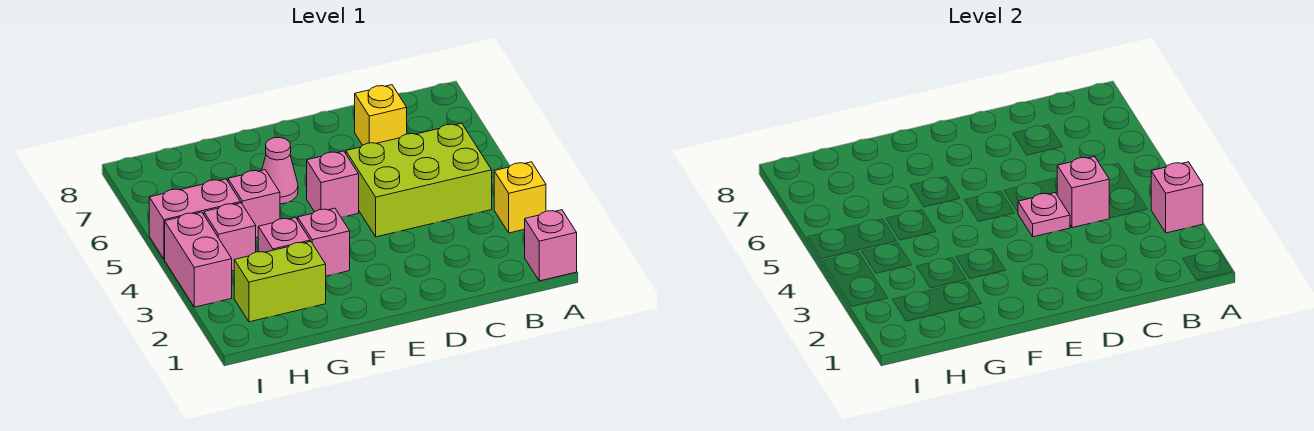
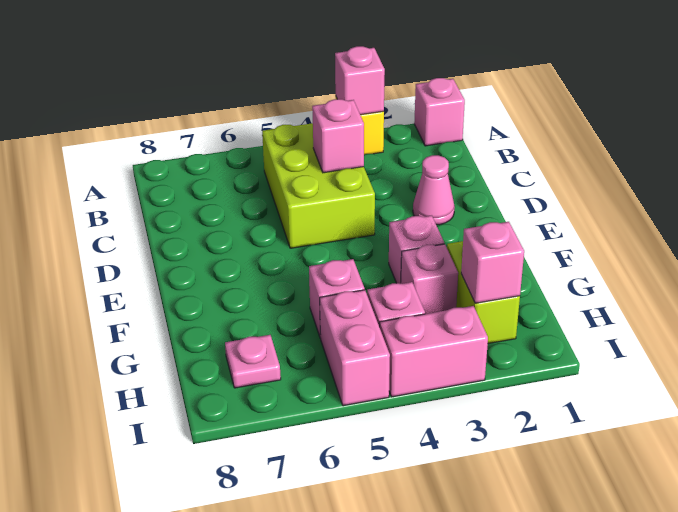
yellow 1x1 brick [355,85,407,145] -> none
pink 1x1 plate [1018,193,1070,237] -> pink 1x1 plate moved to [225,335,281,388]
pink 1x1 brick [307,151,359,217] -> pink 1x1 brick moved to [461,222,524,303]
pink 1x1 cone [262,137,298,204] -> pink 1x1 cone moved to [413,155,455,225]

